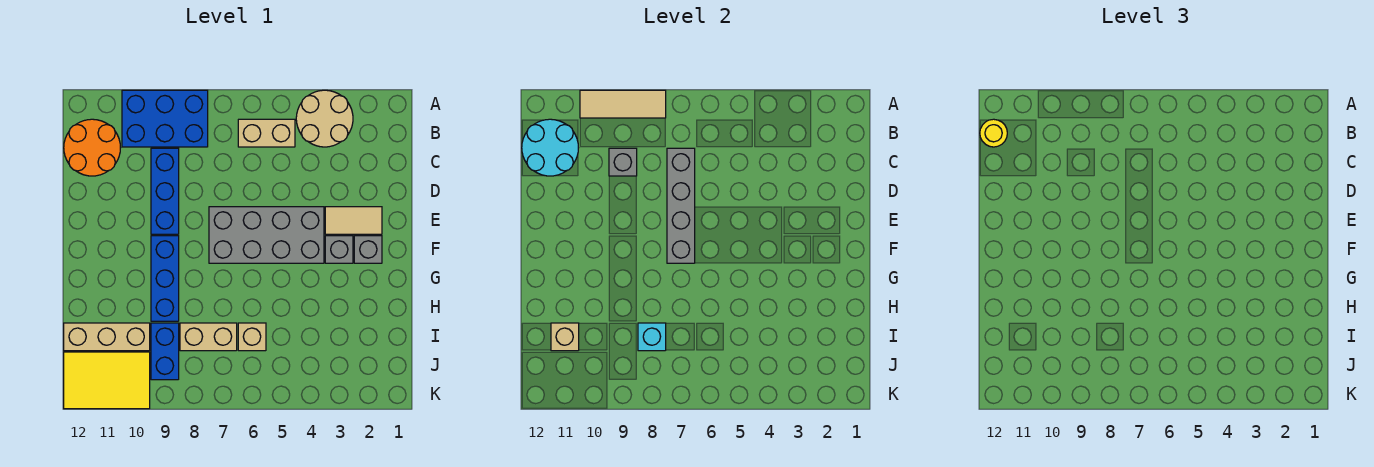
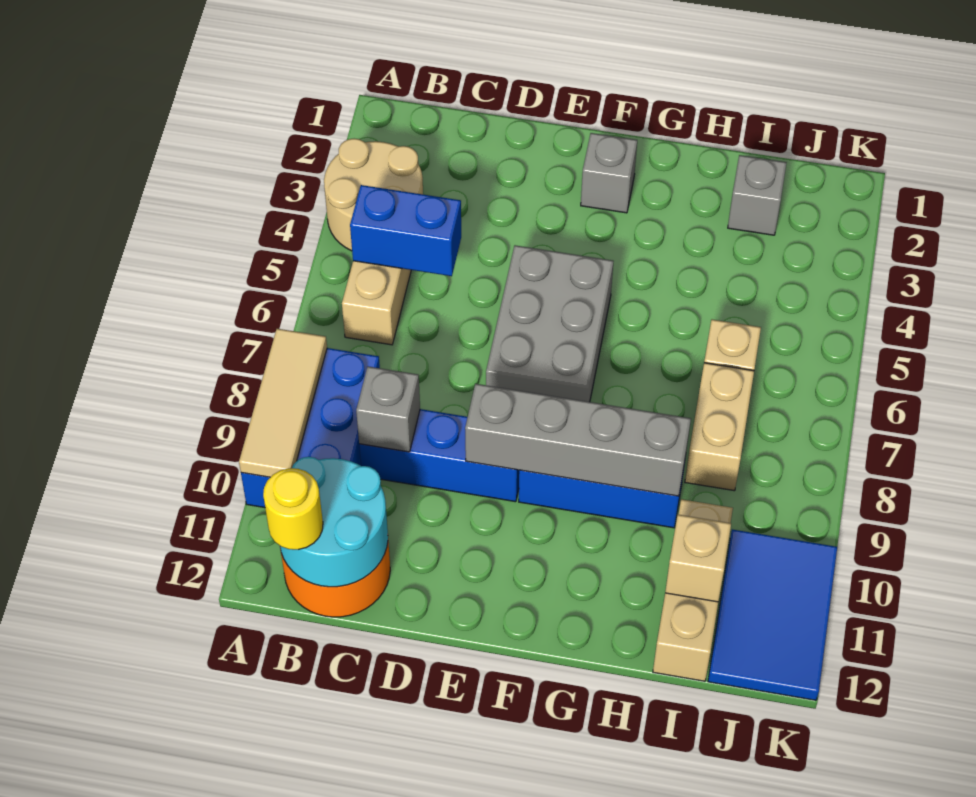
grey 1x4 brick [667,148,695,263] -> grey 1x4 brick moved to [465,384,691,496]
tan 1x2 tile [325,207,382,234] -> none
grey 2x4 brick [209,207,324,263] -> grey 2x3 brick [486,245,614,402]
grey 1x1 brick [325,236,353,263] -> grey 1x1 brick moved to [728,155,787,235]
cyan 1x1 brick [638,323,666,351] -> none
blue 1x2 brick [151,323,179,380] -> blue 1x2 brick moved to [350,185,461,276]
yellow 2x3 tile [64,352,150,409] -> blue 2x3 tile [708,529,837,700]

